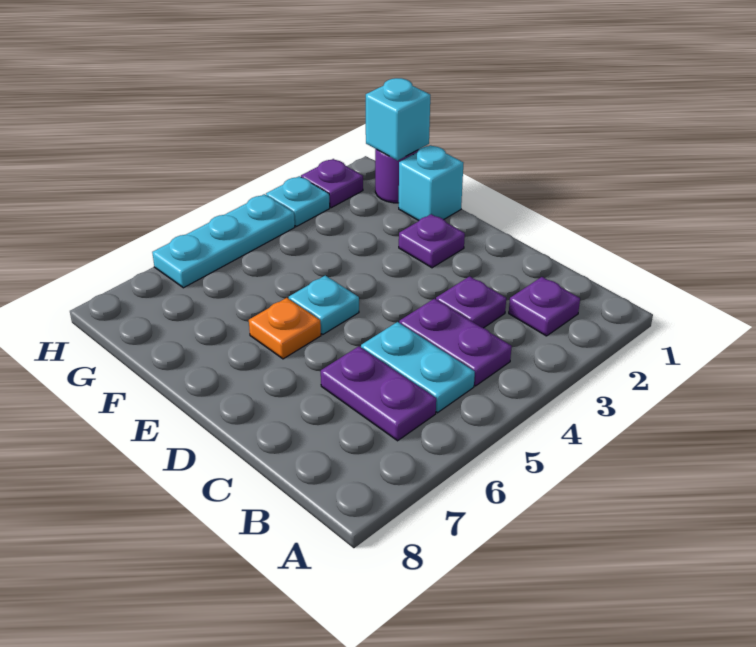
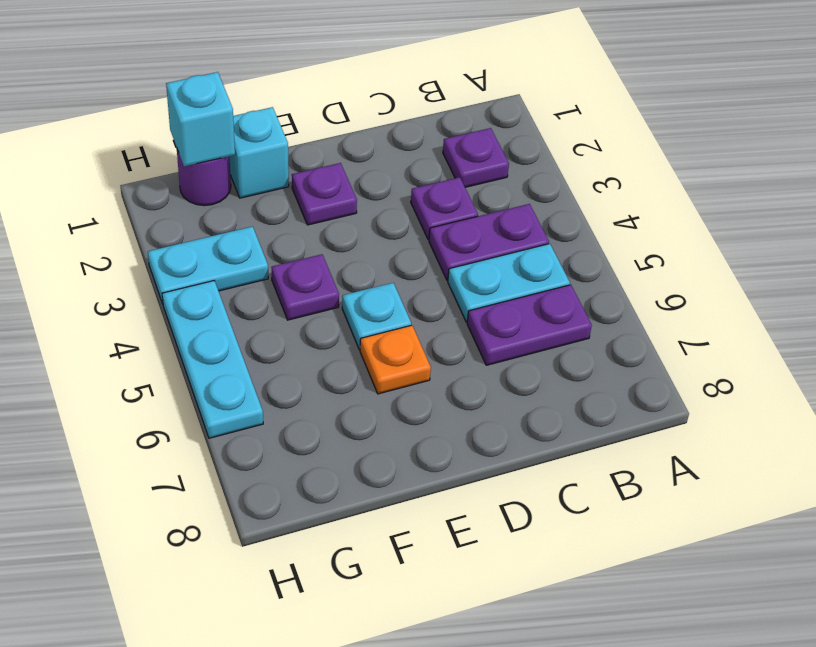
purple 1x1 plate [301,159,363,208] -> purple 1x1 plate moved to [271,254,339,320]
cyan 1x1 plate [266,176,330,226] -> cyan 1x2 plate [148,226,268,304]

